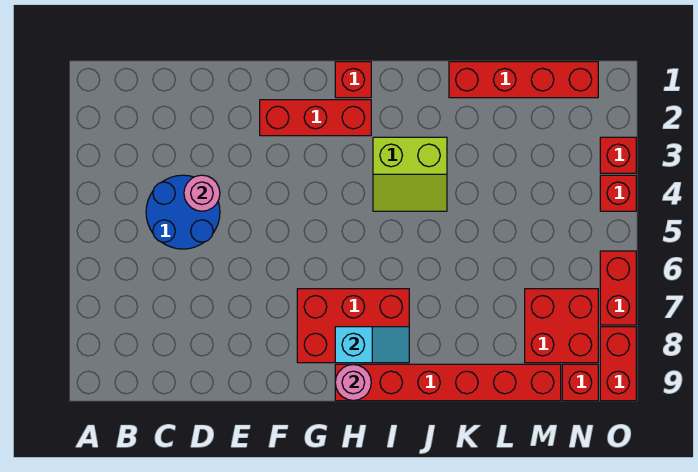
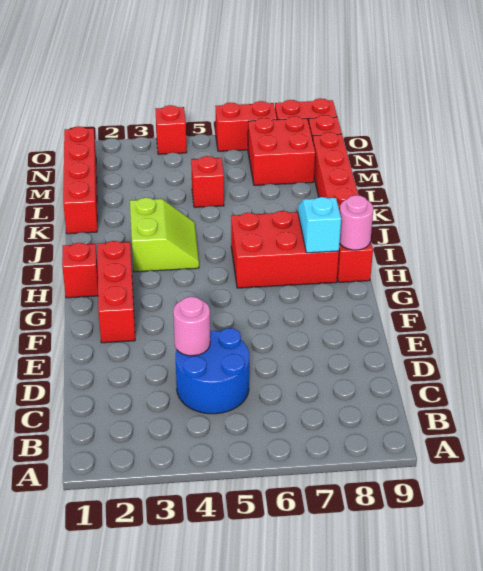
red 2x3 brick [297,289,409,363] -> red 2x3 brick turned to [231,211,339,288]
red 1x1 brick [600,137,636,173] -> red 1x1 brick moved to [191,156,224,207]

